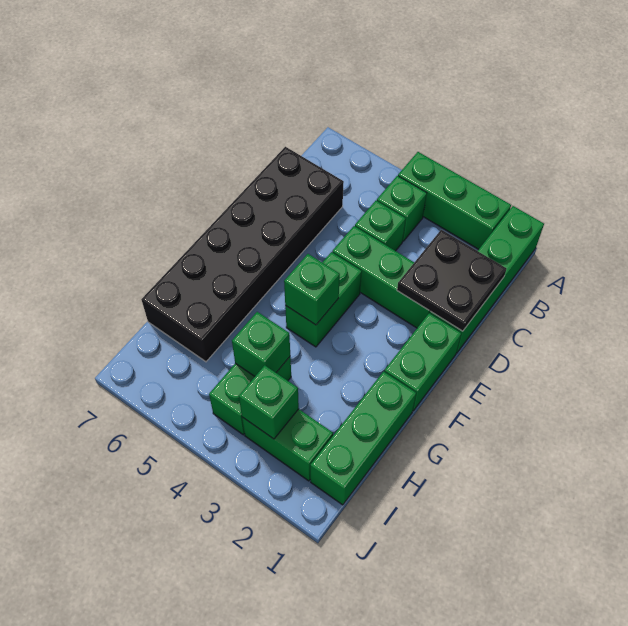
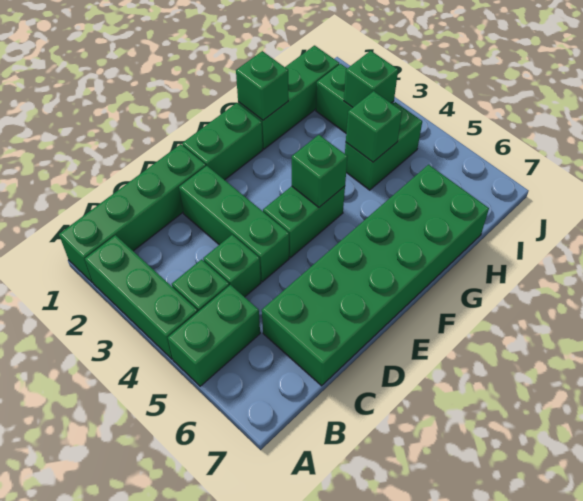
none -> green 1x2 brick [168,285,260,386]
black 2x2 plate [397,230,507,331] -> none
black 2x6 brick [141,147,344,362] -> green 2x6 brick [262,165,489,386]
none -> green 1x1 brick [236,51,288,120]

